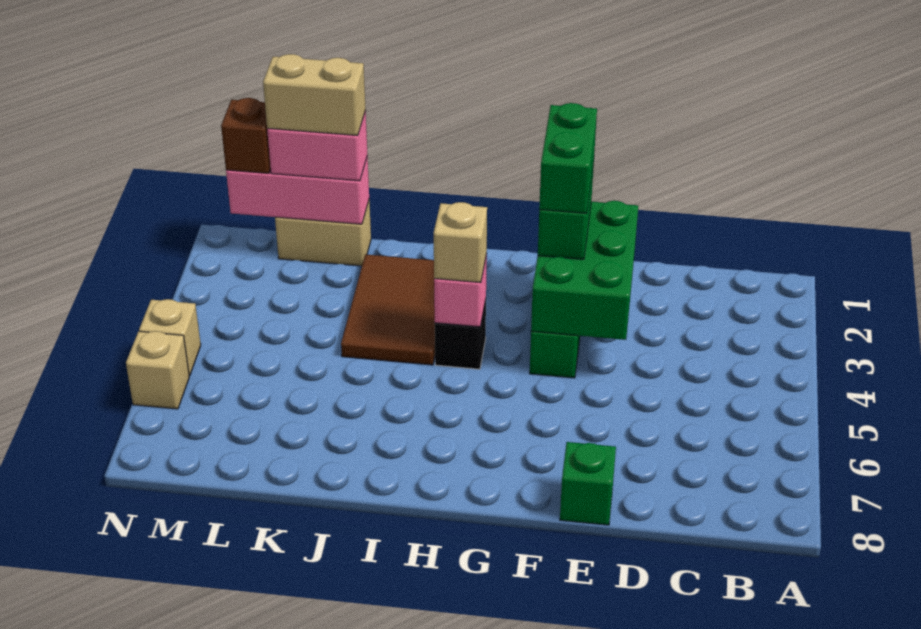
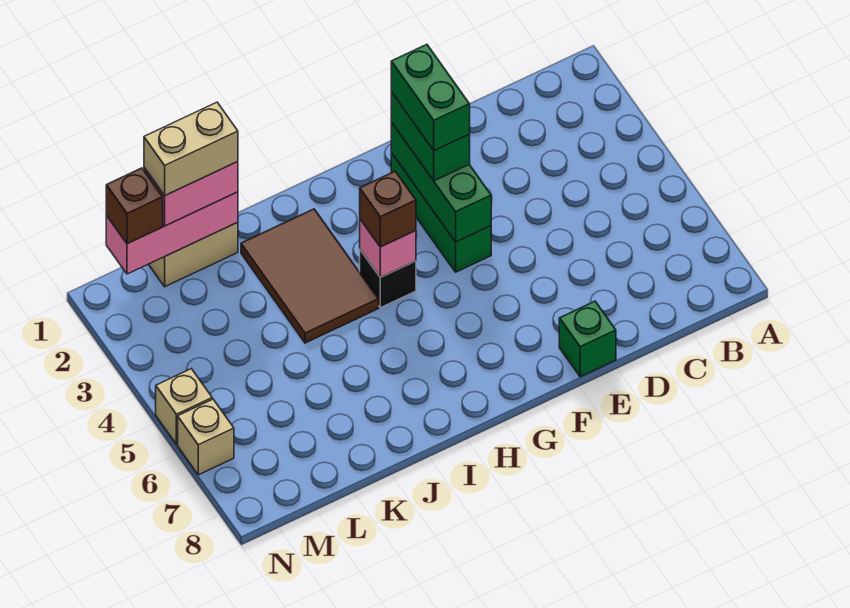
green 2x3 brick [531,201,638,340] -> green 1x3 brick [391,122,491,242]
tan 1x1 brick [434,202,487,283] -> brown 1x1 brick [360,171,416,247]

